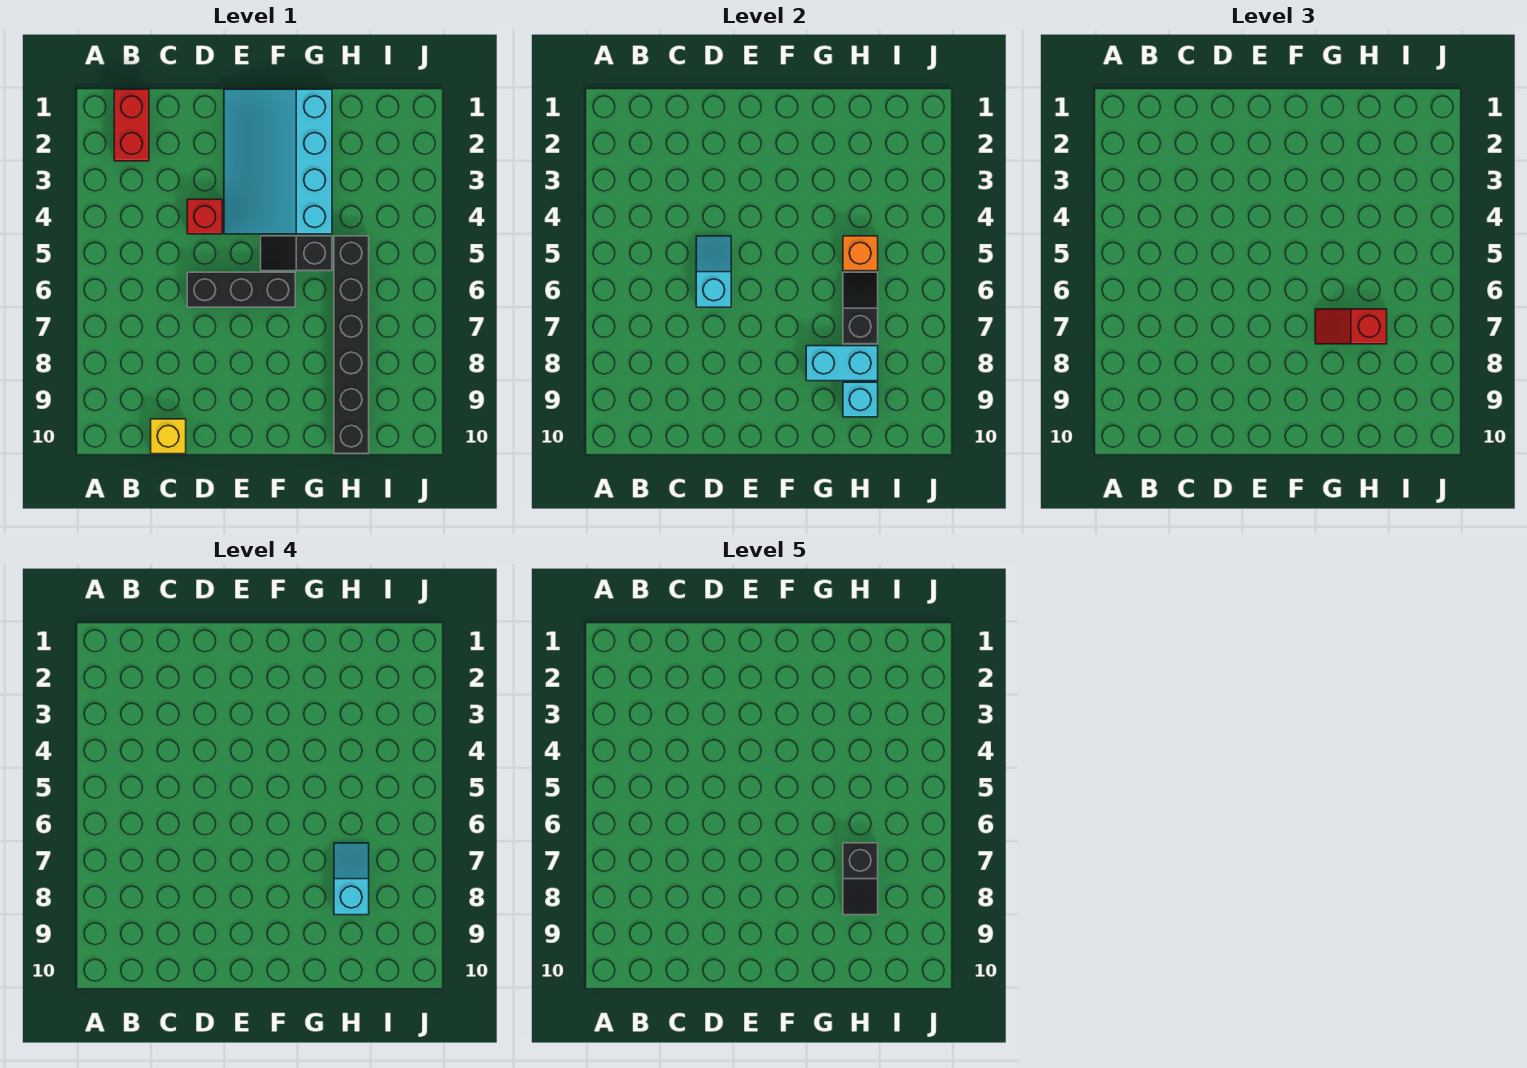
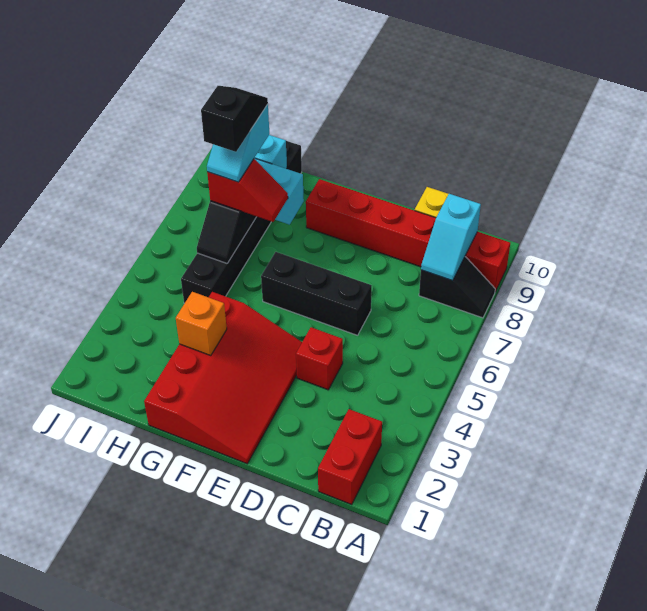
none -> red 1x6 brick [306,179,510,292]
cyan 1x2 slope [696,236,731,307] -> cyan 1x2 slope moved to [421,194,481,281]
cyan 3x4 slope [224,89,332,234] -> red 3x4 slope [144,292,302,464]
black 1x2 slope [261,236,332,271] -> black 1x2 slope moved to [419,257,495,318]
orange 1x1 brick [843,236,878,271] -> orange 1x1 brick moved to [176,292,227,356]

